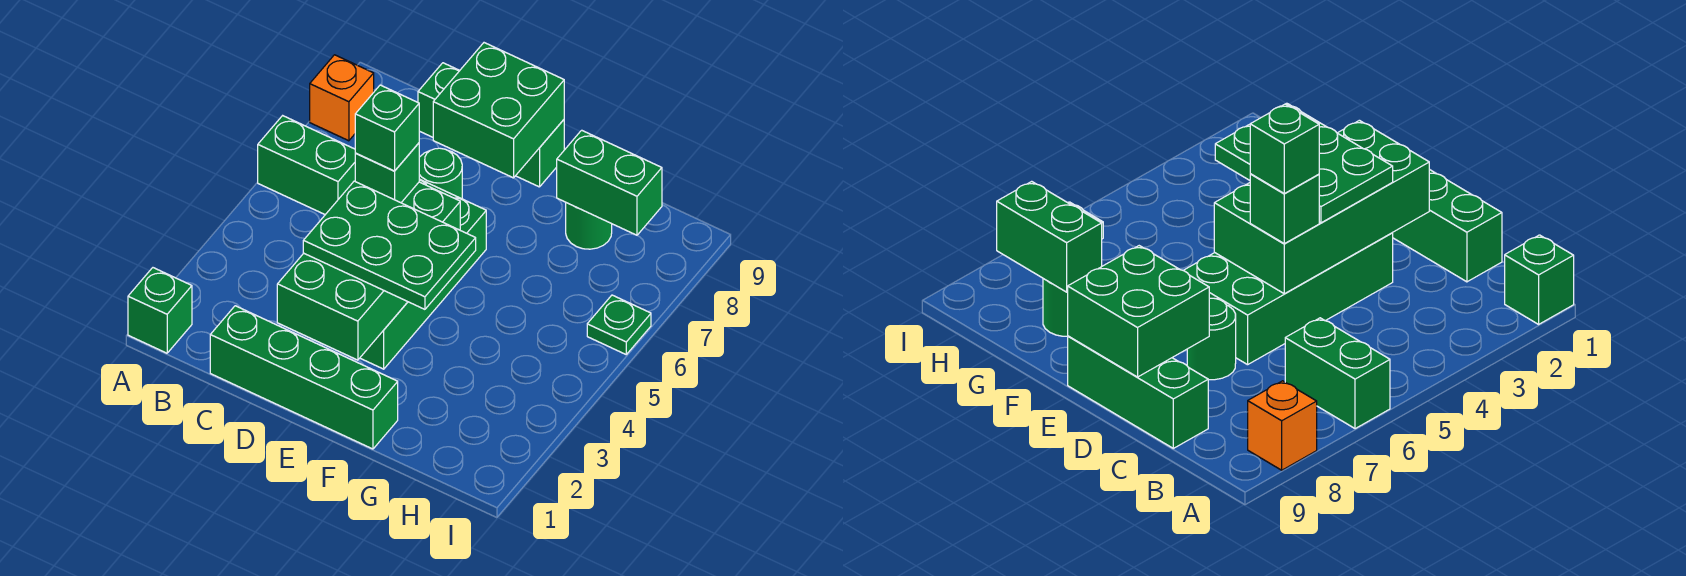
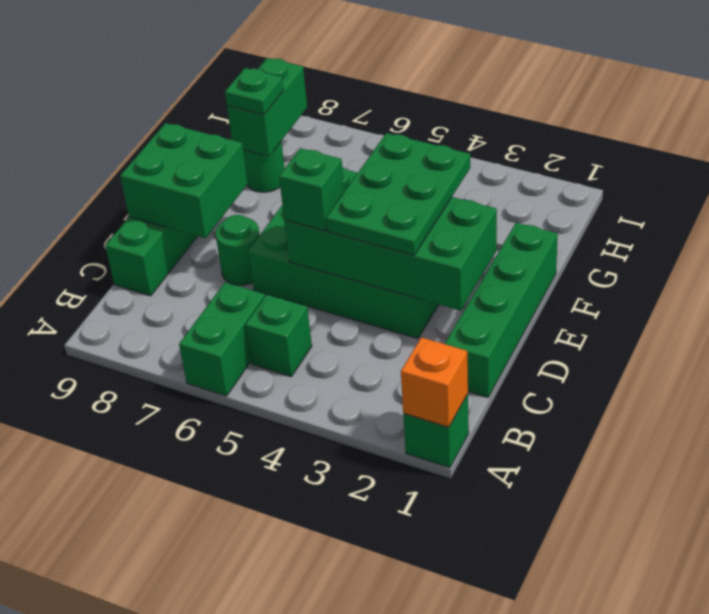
orange 1x1 brick [310,55,374,141] -> orange 1x1 brick moved to [401,337,468,427]
green 1x1 brick [355,85,419,171] -> green 1x1 brick moved to [245,295,312,377]
green 1x1 plate [587,295,651,354] -> green 1x1 plate moved to [225,68,283,115]

